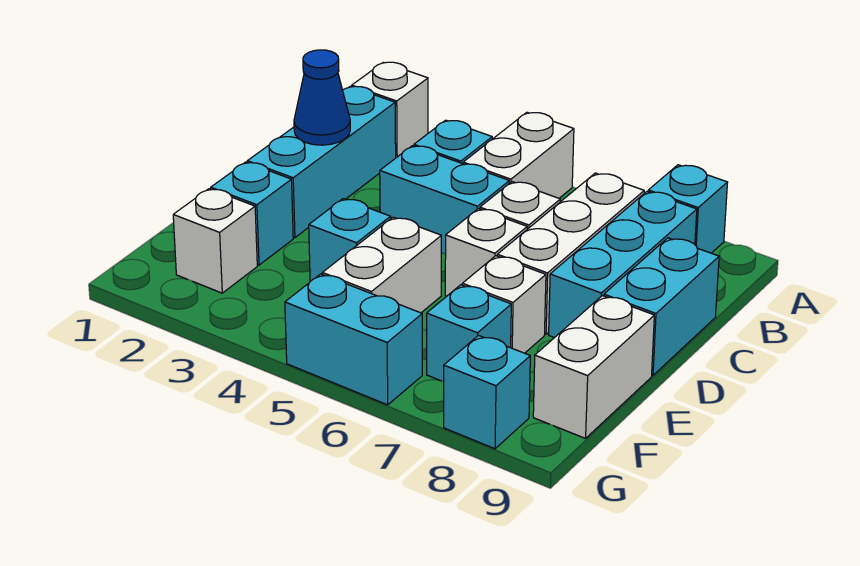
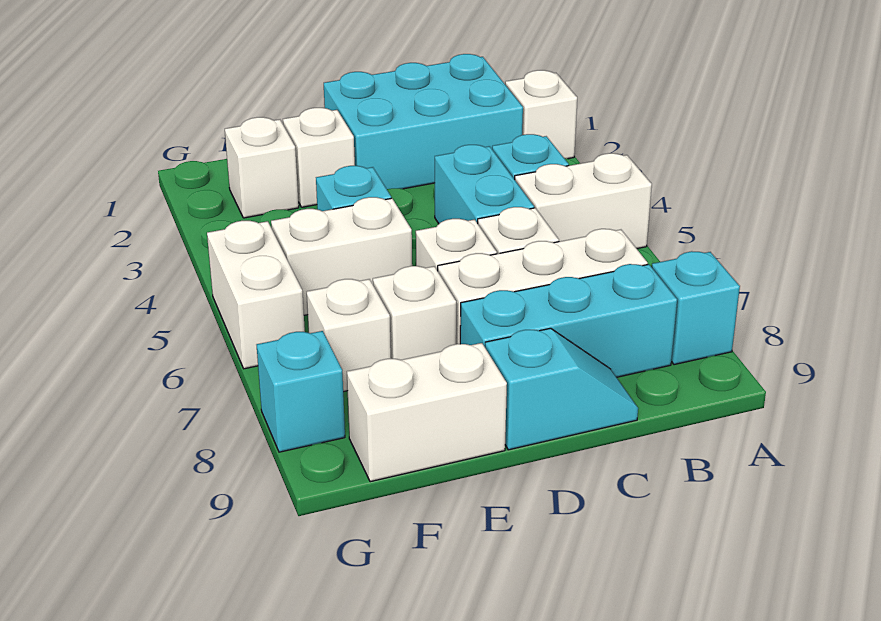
cyan 1x3 brick [247,86,396,238] -> cyan 2x3 brick [324,54,523,189]
blue 1x1 cone [294,50,350,145] -> none
cyan 1x2 brick [604,238,719,375] -> cyan 1x2 slope [485,328,638,450]
cyan 1x1 brick [211,162,293,265] -> white 1x1 brick [283,108,355,207]
cyan 1x1 brick [427,285,511,382] -> white 1x1 brick [307,279,391,392]
cyan 1x2 brick [285,274,422,405] -> white 1x2 brick [207,221,305,369]

